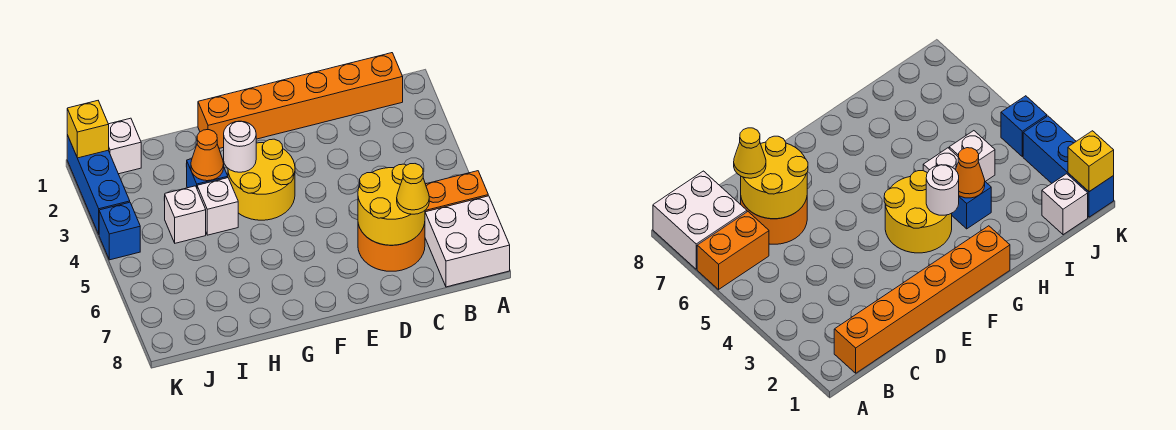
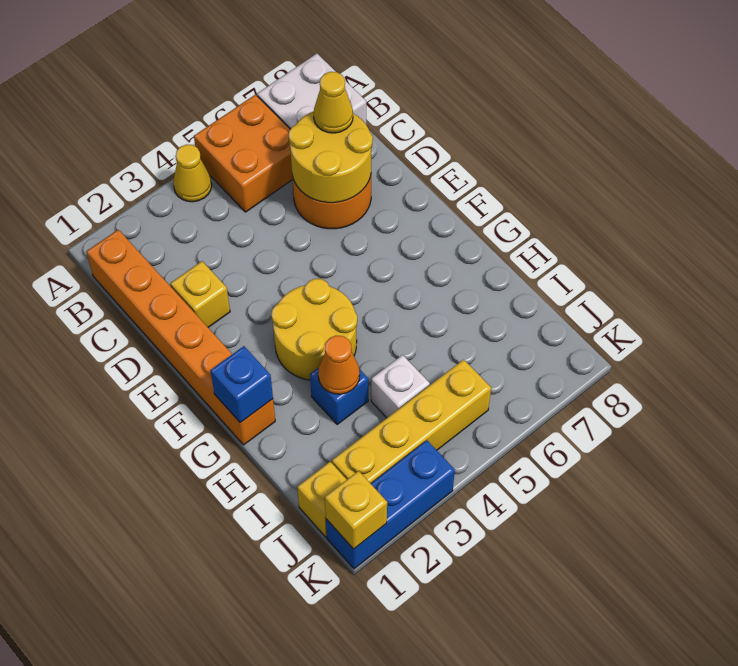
none -> yellow 1x1 cone [173,144,212,202]
orange 1x2 brick [425,171,488,212] -> orange 2x2 brick [194,95,292,212]
none -> yellow 1x1 brick [170,261,230,327]
white 1x1 round brick [224,121,256,172] -> none
white 1x1 brick [197,178,238,235] -> none
white 1x1 brick [109,118,141,174] -> yellow 1x1 brick [297,462,347,537]
none -> yellow 1x4 brick [332,360,491,484]
blue 1x1 brick [99,202,140,260] -> blue 1x1 brick moved to [210,346,273,423]

